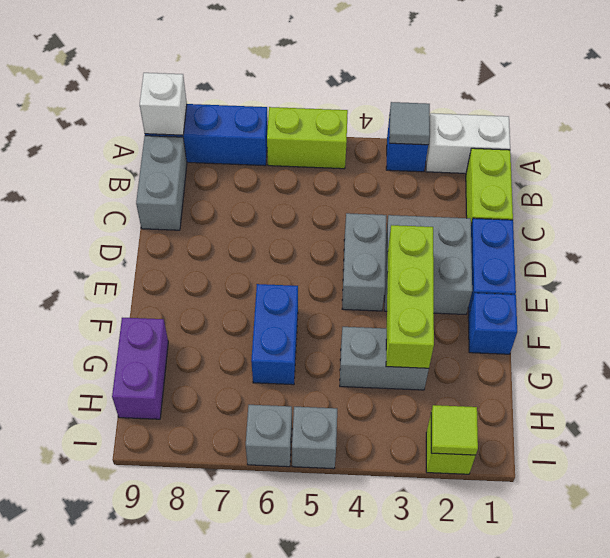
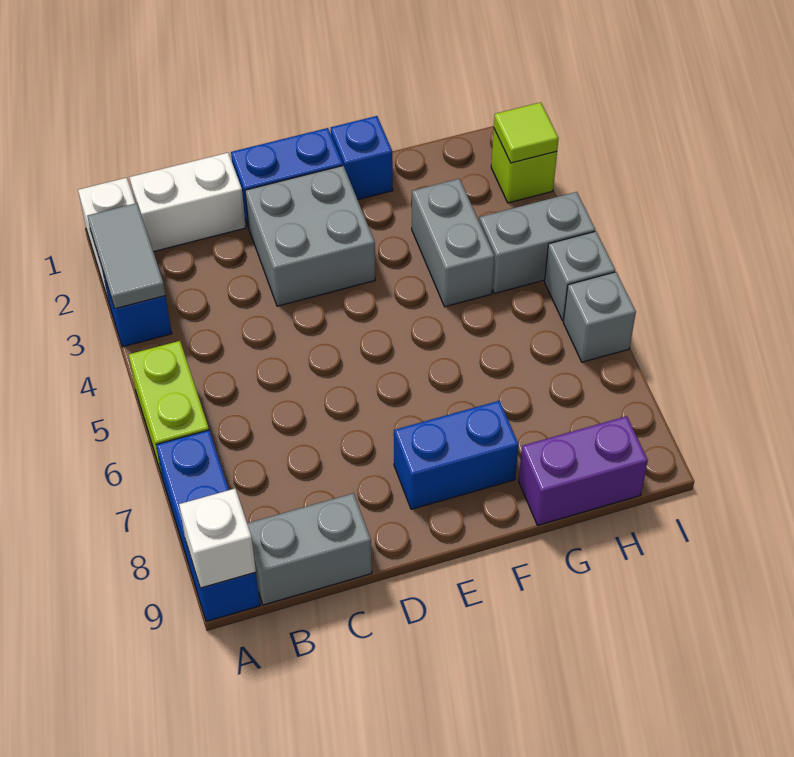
grey 1x1 tile [389,102,430,145] -> grey 1x2 tile [87,203,166,309]
lime 1x2 brick [466,148,513,224] -> white 1x2 brick [130,153,246,252]
grey 1x2 brick [342,213,386,311] -> grey 1x2 brick moved to [479,192,595,293]
lime 1x3 brick [386,225,434,368] -> none
blue 1x2 brick [251,284,298,385] -> blue 1x2 brick moved to [394,401,518,509]

